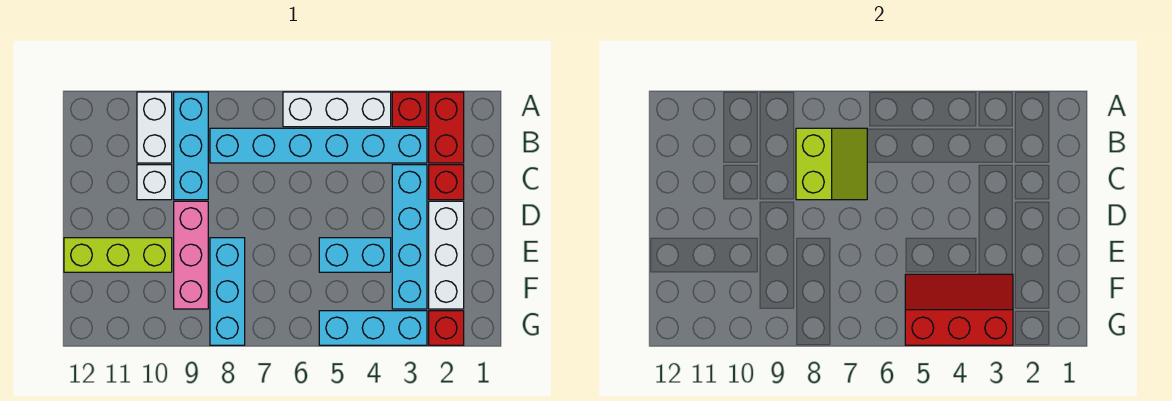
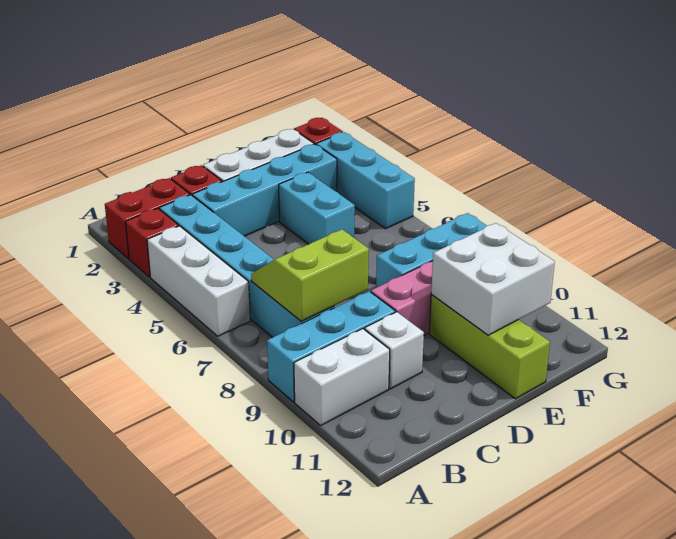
none -> white 2x2 brick [431,223,555,335]
red 2x3 slope [905,274,1013,345] -> none

